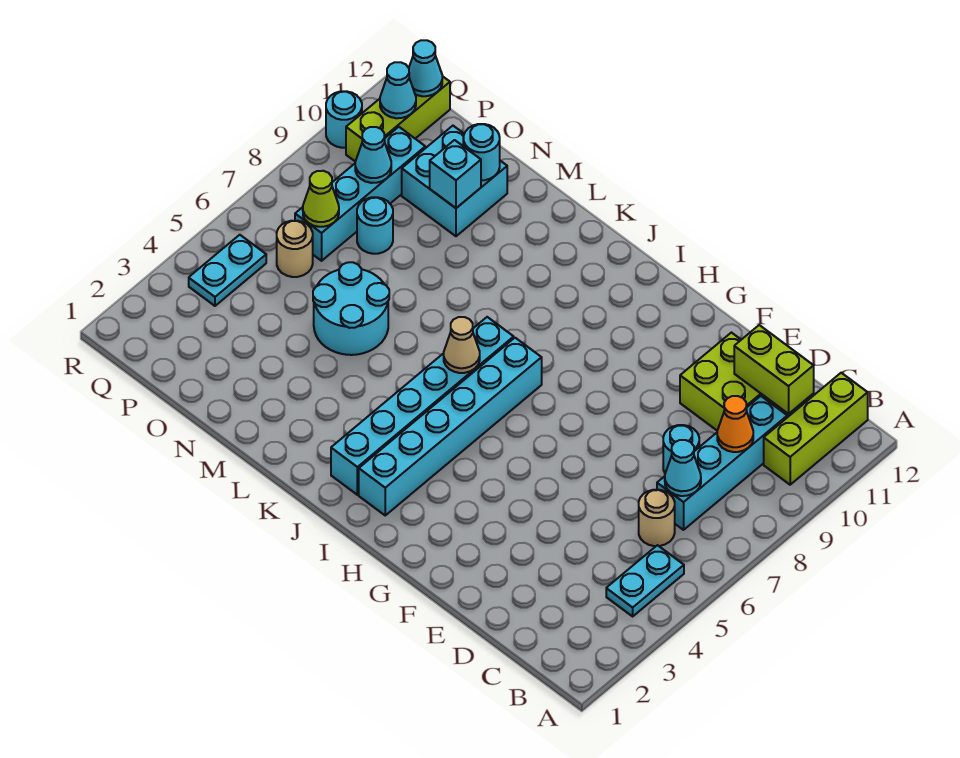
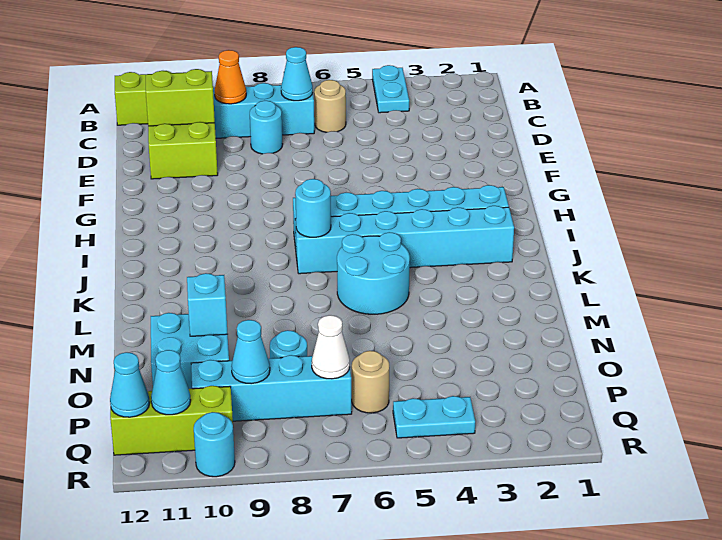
cyan 1x2 plate [606,545,684,616] -> cyan 1x2 plate turned to [372,65,409,113]
lime 1x2 brick [734,325,814,414] -> lime 1x2 brick turned to [146,69,215,126]
tan 1x1 cone [444,317,480,373] -> none
cyan 2x2 round brick [313,262,389,355] -> cyan 2x2 round brick moved to [337,232,410,314]
cyan 1x1 round brick [463,124,500,180] -> cyan 1x1 round brick moved to [295,179,331,237]
lime 1x1 cone [303,171,339,227] -> white 1x1 cone [312,315,350,379]

